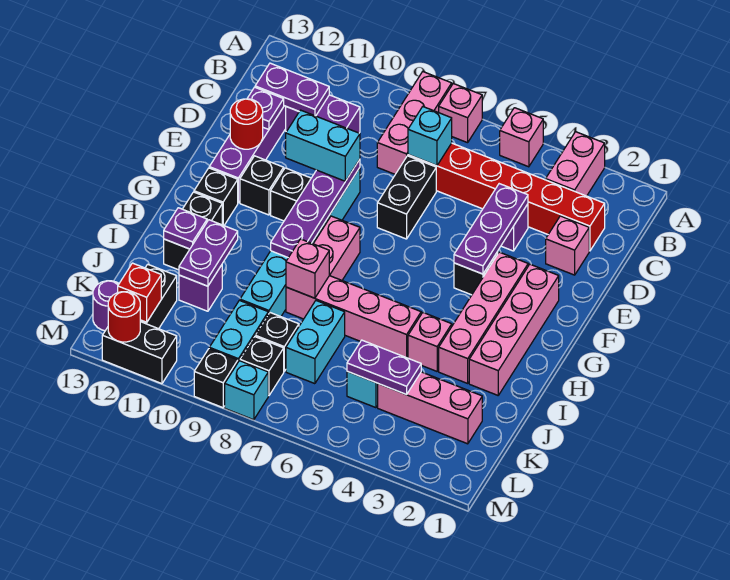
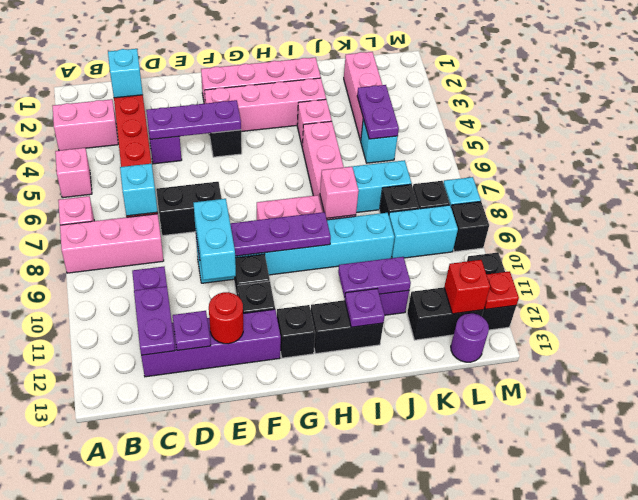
none -> cyan 1x1 brick [108,49,143,98]
pink 1x1 brick [546,216,589,275] -> none
red 1x1 round brick [108,292,140,342] -> red 1x1 plate [484,271,519,309]

